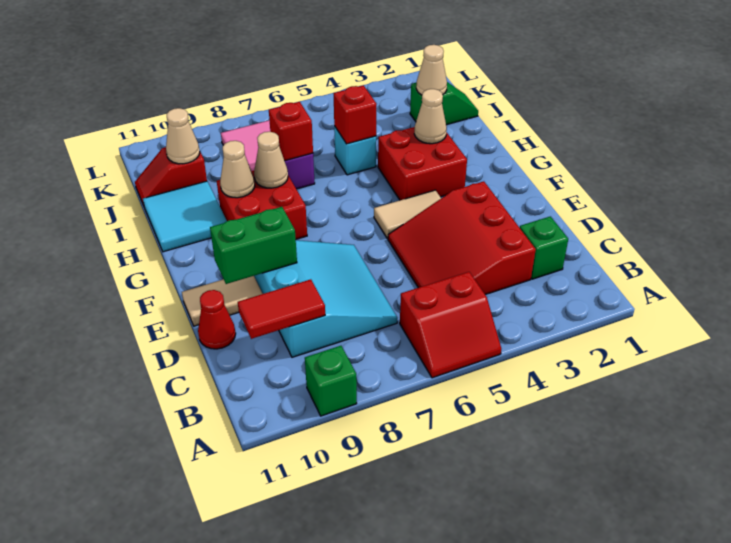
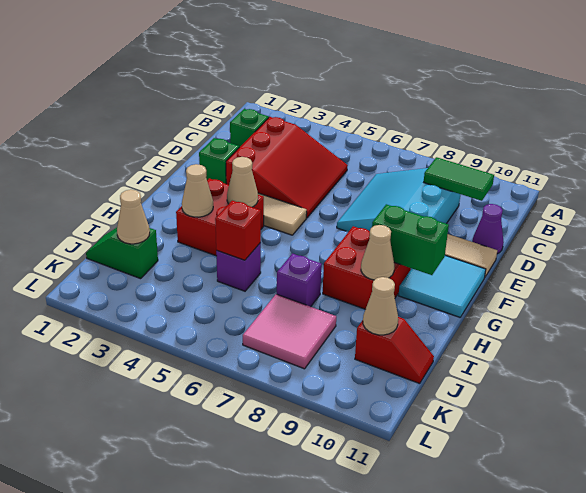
red 2x2 slope [400,272,501,378] -> none
green 1x1 brick [305,346,357,416] -> green 1x1 brick moved to [199,138,239,184]
red 1x2 tile [238,279,325,339] -> green 1x2 tile [424,157,494,201]
red 1x1 cone [198,290,236,349] -> purple 1x1 cone [472,204,504,254]
green 1x2 brick [210,207,297,284] -> green 1x2 brick moved to [372,204,449,275]
tan 1x1 cone [254,132,288,188] -> tan 1x1 cone moved to [227,157,258,207]
cyan 2x2 tile [143,181,227,252] -> cyan 2x2 tile moved to [398,256,486,317]
cyan 1x1 brick [334,126,376,175] -> purple 1x1 brick [216,243,261,291]
red 1x1 brick [269,102,313,161] -> none

